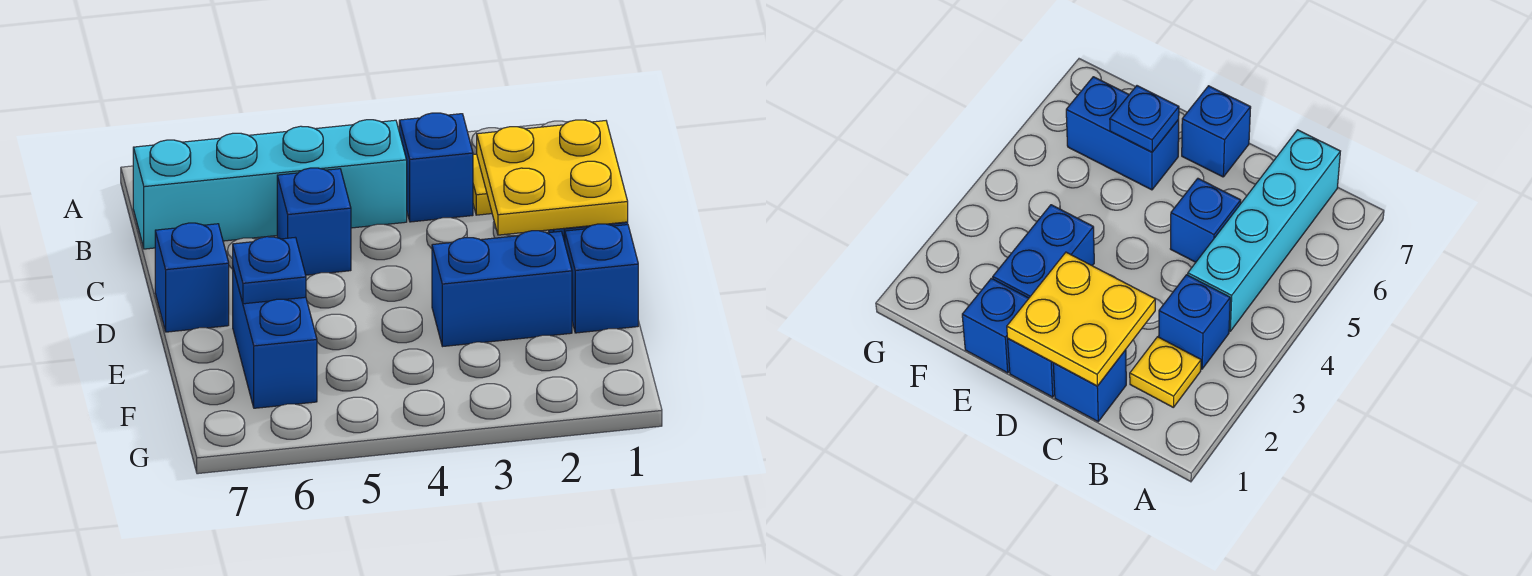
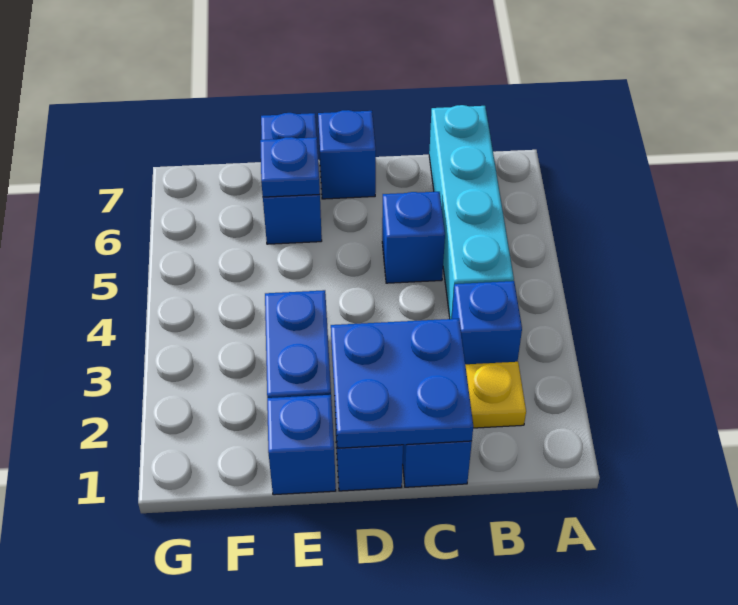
yellow 2x2 plate [477,120,628,235] -> blue 2x2 plate [331,319,473,448]
blue 1x2 brick [233,268,317,408] -> blue 1x2 brick turned to [261,113,322,244]

